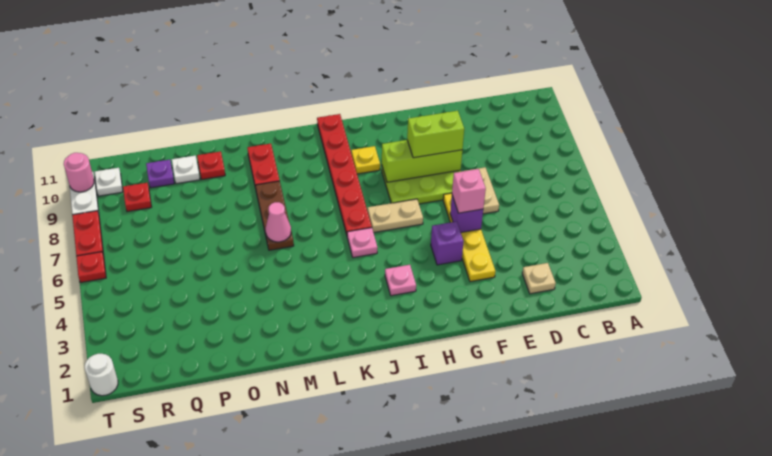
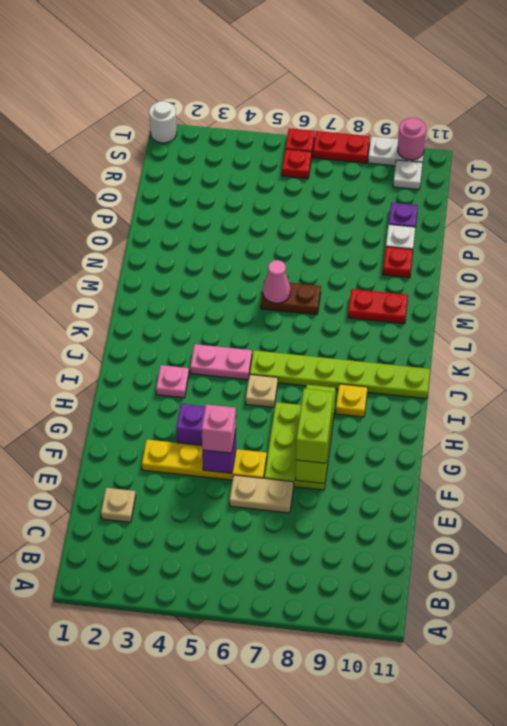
tan 1x2 plate [368,199,423,233] -> tan 1x1 plate [246,374,278,407]
pink 1x1 plate [347,228,378,258] -> pink 1x2 plate [190,344,252,380]
red 1x6 plate [317,114,372,235] -> lime 1x6 plate [250,350,430,399]
brown 1x3 plate [255,181,294,250] -> brown 1x2 plate [261,280,321,315]
red 1x1 plate [123,183,151,212] -> red 1x1 plate moved to [282,149,312,179]

